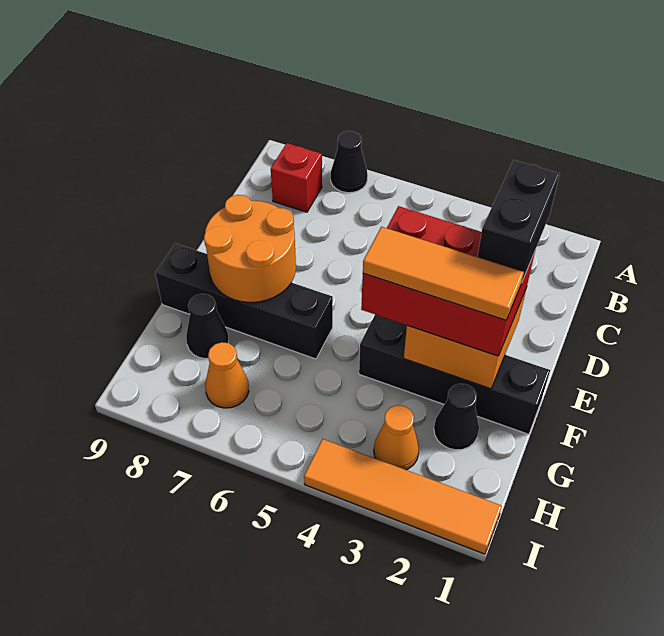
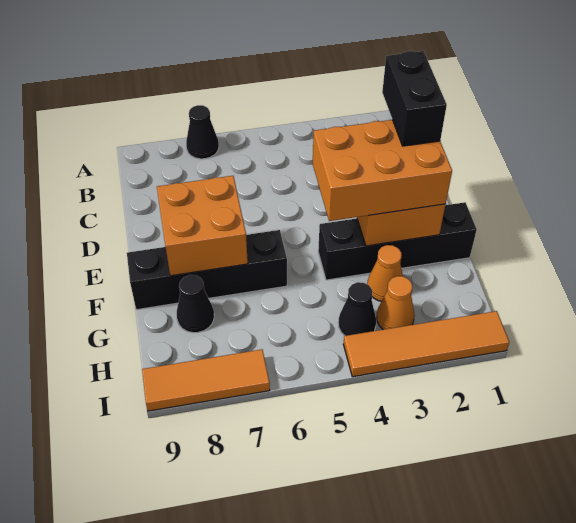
red 1x1 brick [271,143,322,212] -> none
red 2x3 brick [361,206,535,356] -> orange 2x3 brick [313,120,452,221]
orange 2x2 round brick [204,195,296,302] -> orange 2x2 brick [157,176,248,276]
orange 1x3 tile [363,227,524,320] -> orange 1x3 tile moved to [142,349,270,411]
black 1x1 cone [434,384,479,450] -> black 1x1 cone moved to [338,282,376,336]
orange 1x1 cone [205,342,249,408] -> orange 1x1 cone moved to [367,245,403,301]

